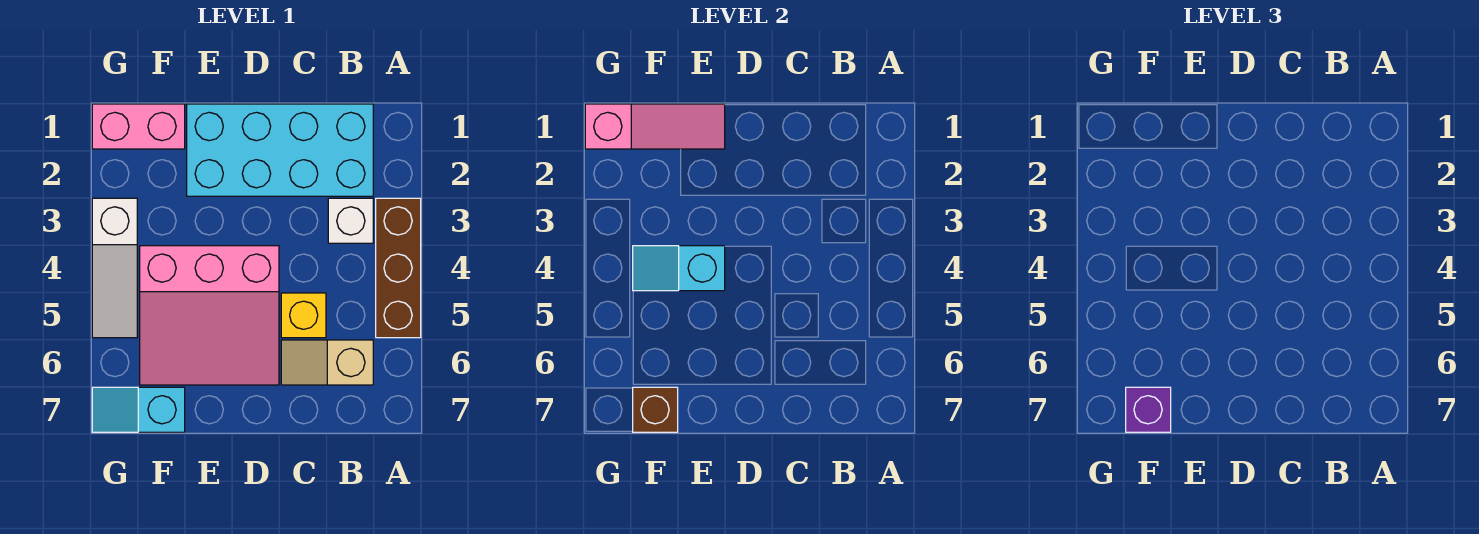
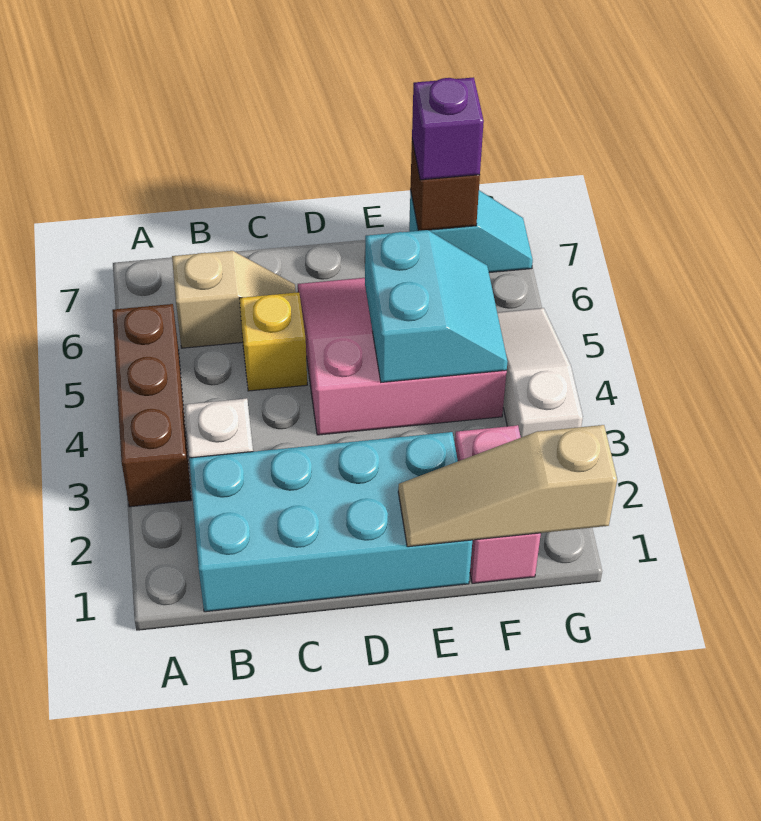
pink 1x3 slope [585,104,725,149] -> tan 1x3 slope [398,425,617,547]
cyan 1x2 slope [633,246,725,291] -> cyan 2x2 slope [365,230,508,382]
pink 1x2 brick [92,104,185,149] -> pink 1x2 brick turned to [455,425,541,584]

